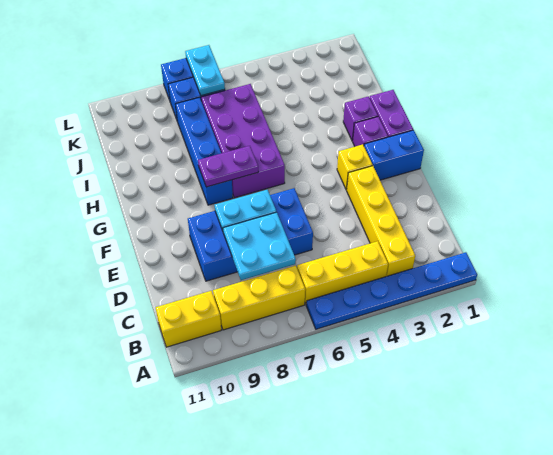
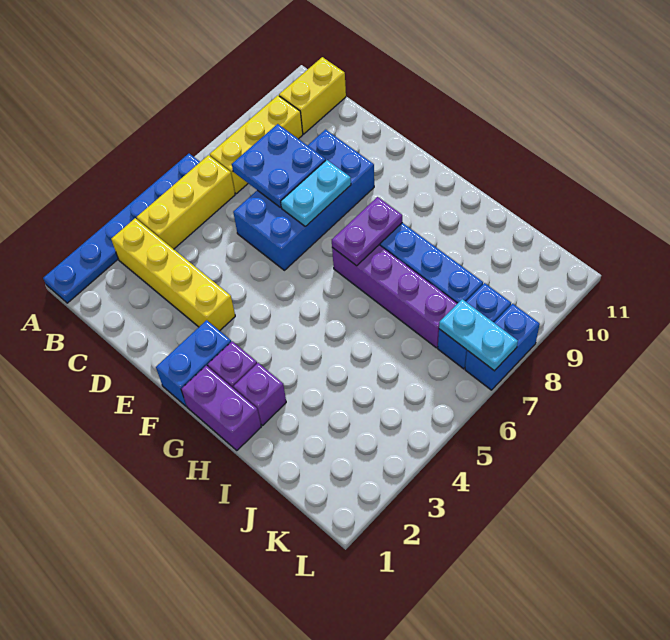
cyan 2x2 plate [223,212,296,280] -> blue 2x2 plate [232,124,326,207]
yellow 1x1 brick [337,144,373,190] -> none
purple 2x4 brick [201,84,285,198] -> purple 1x4 brick [332,245,458,348]

